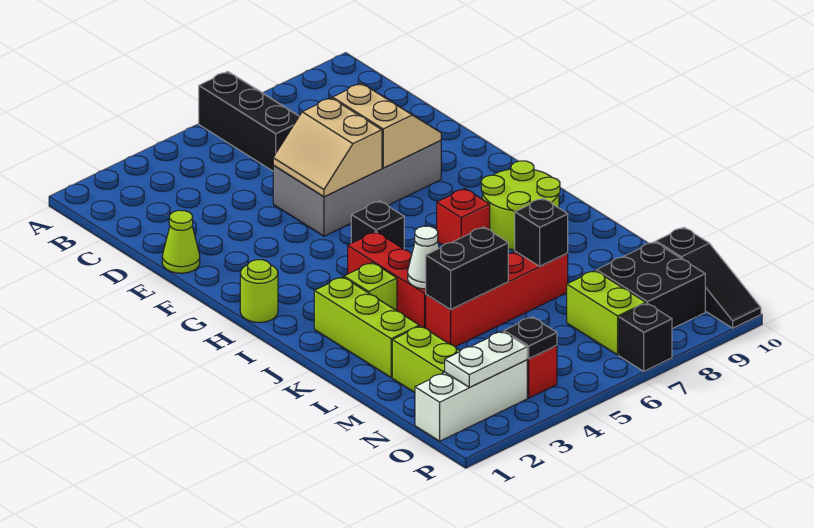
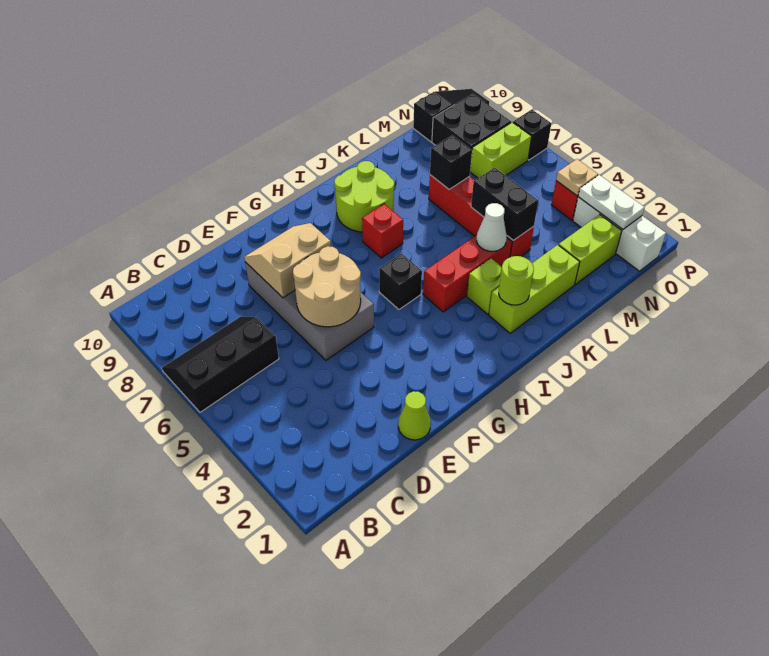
tan 2x2 slope [273,98,382,197] -> tan 2x2 round brick [293,246,361,327]
lime 1x1 round brick [240,260,278,322] -> lime 1x1 round brick moved to [499,256,534,305]
black 1x1 plate [504,317,557,359] -> tan 1x1 plate [556,159,598,196]

